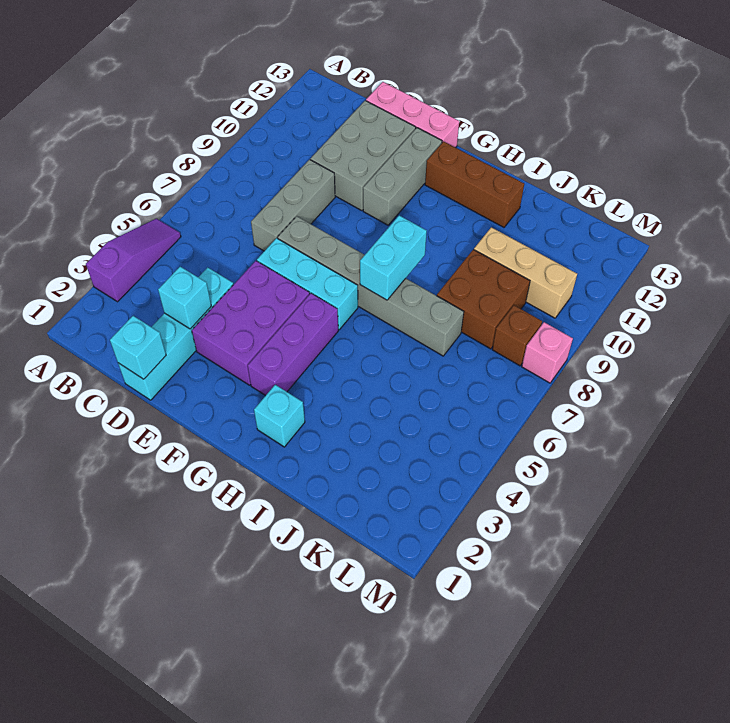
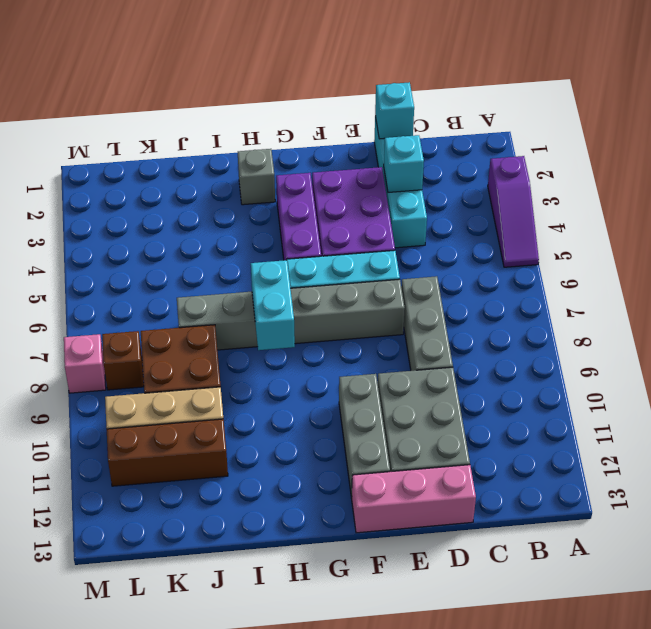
brown 1x3 brick [425,141,524,227] -> brown 1x3 brick moved to [107,419,228,486]
cyan 1x1 brick [254,385,305,447] -> grey 1x1 brick [238,149,275,205]

